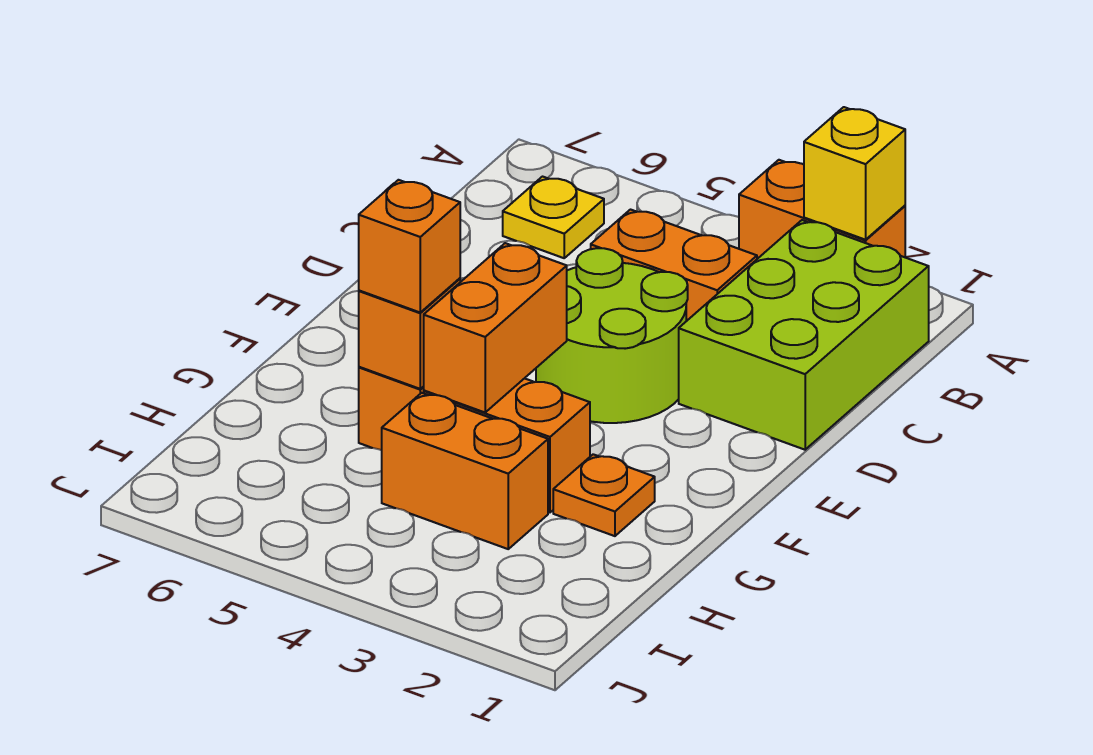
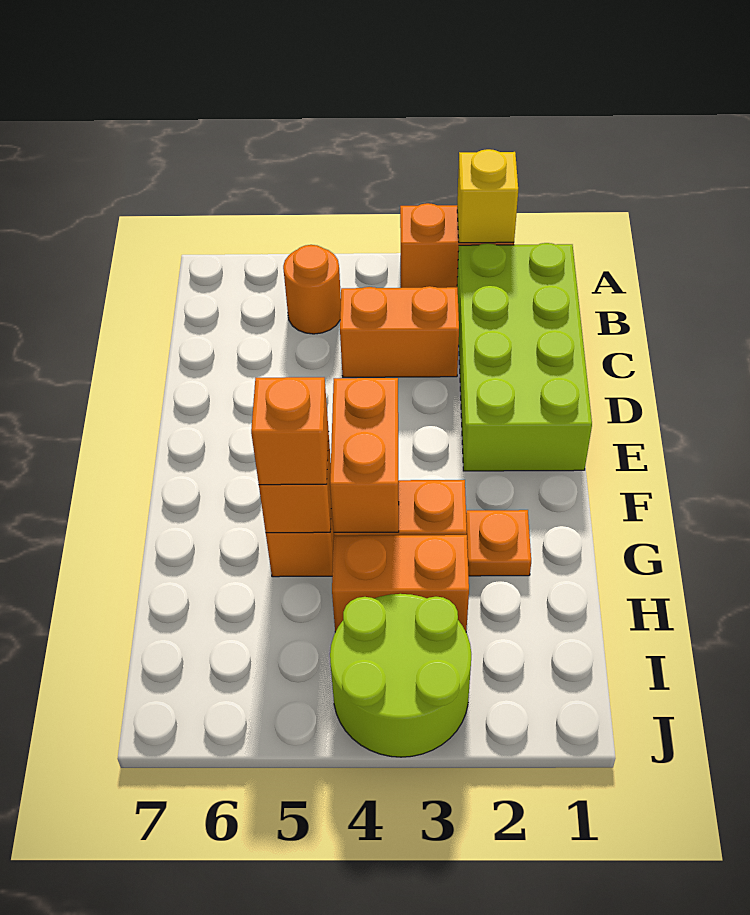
lime 2x3 brick [679,220,929,450] -> lime 2x4 brick [457,243,592,471]
none -> orange 1x1 round brick [283,245,341,334]
yellow 1x1 plate [503,177,604,258] -> none
lime 2x2 round brick [536,248,688,423] -> lime 2x2 round brick moved to [330,594,471,757]

